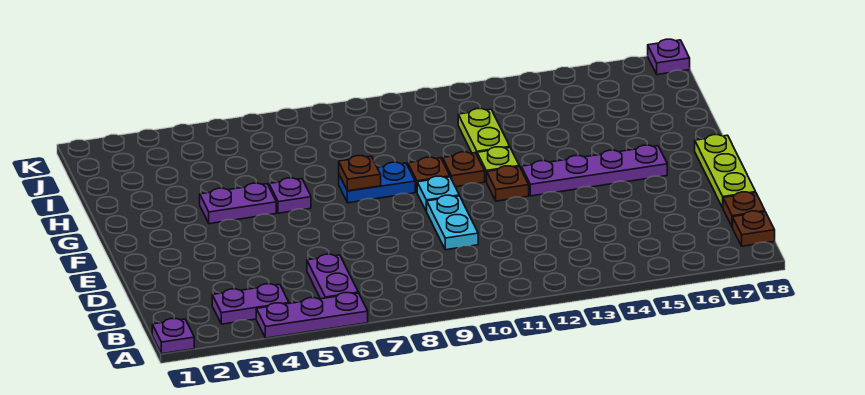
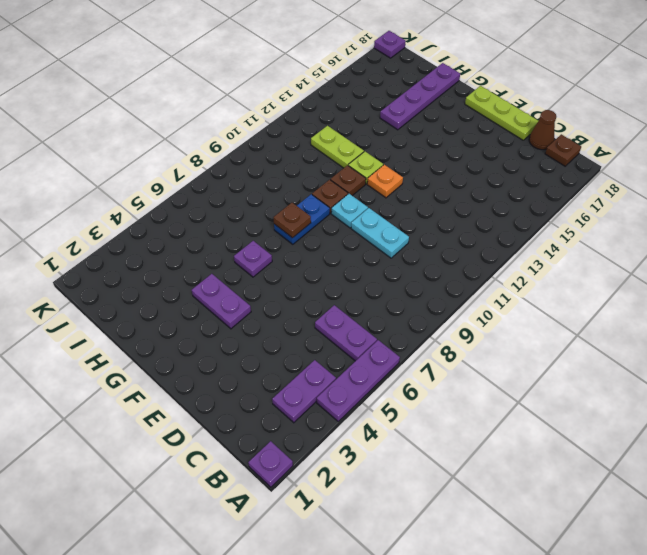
brown 1x1 plate [723,192,765,227] -> brown 1x1 cone [529,110,556,150]
brown 1x1 plate [487,166,529,201] -> orange 1x1 plate [367,165,403,198]
purple 1x4 plate [521,145,667,196] -> purple 1x4 plate moved to [380,63,460,130]
purple 1x2 plate [200,183,276,224] -> purple 1x2 plate turned to [192,274,251,329]

